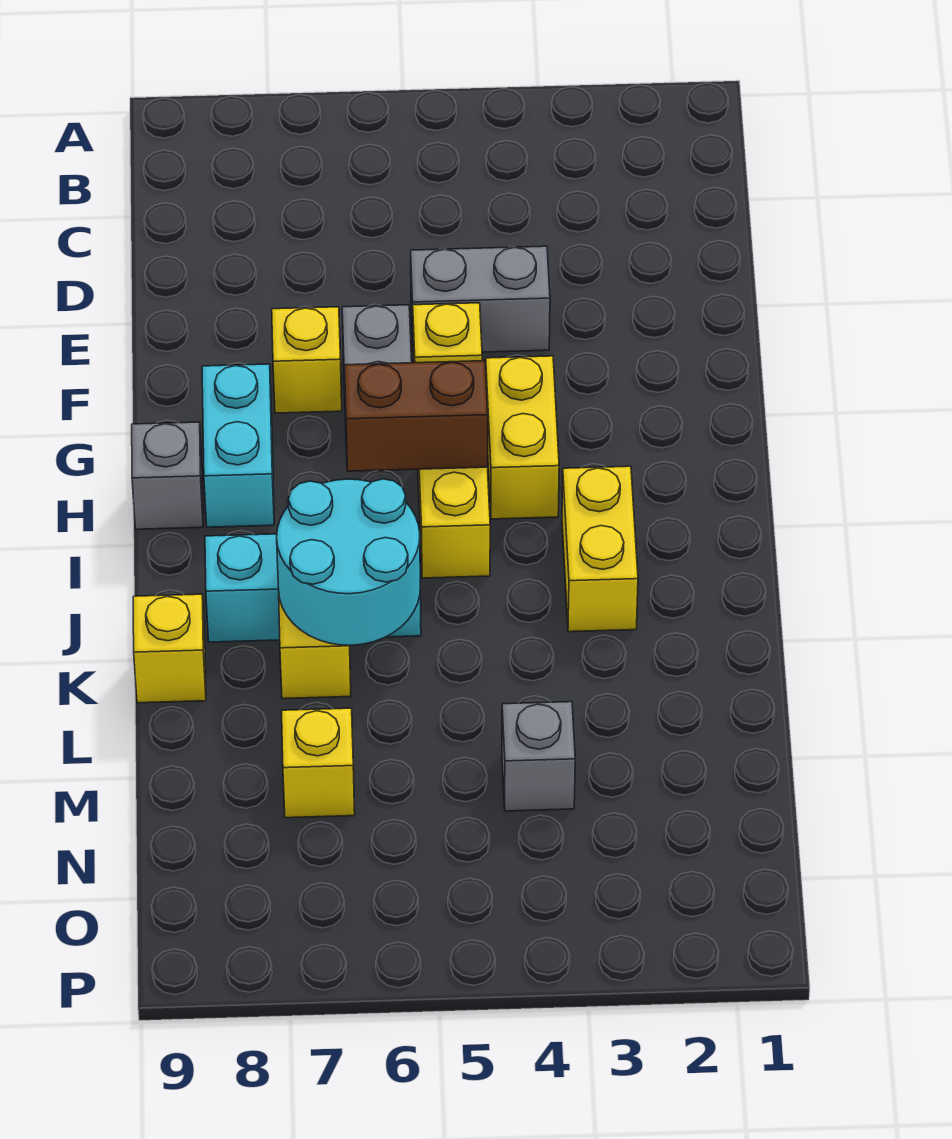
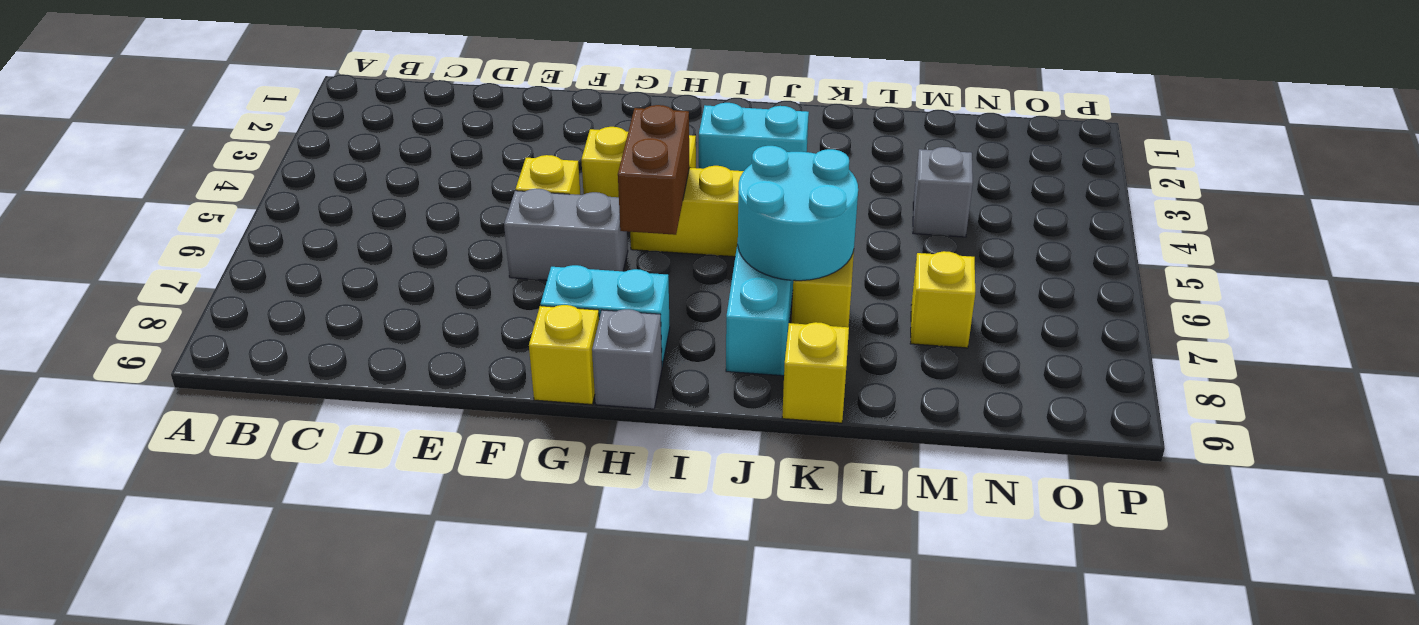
grey 1x2 brick [411,246,550,352] -> none
yellow 1x1 brick [272,307,342,413] -> yellow 1x1 brick moved to [529,305,599,404]
yellow 1x2 brick [562,466,638,632] -> cyan 1x2 brick [699,103,809,171]

